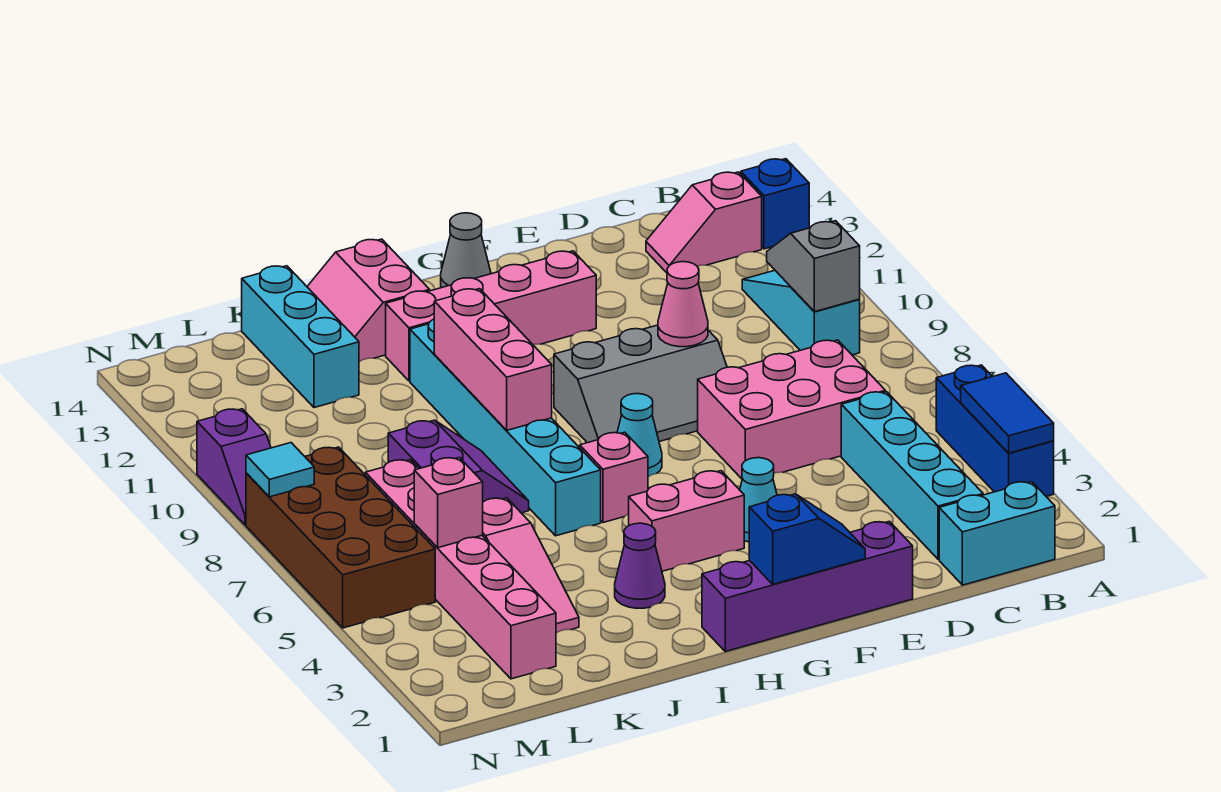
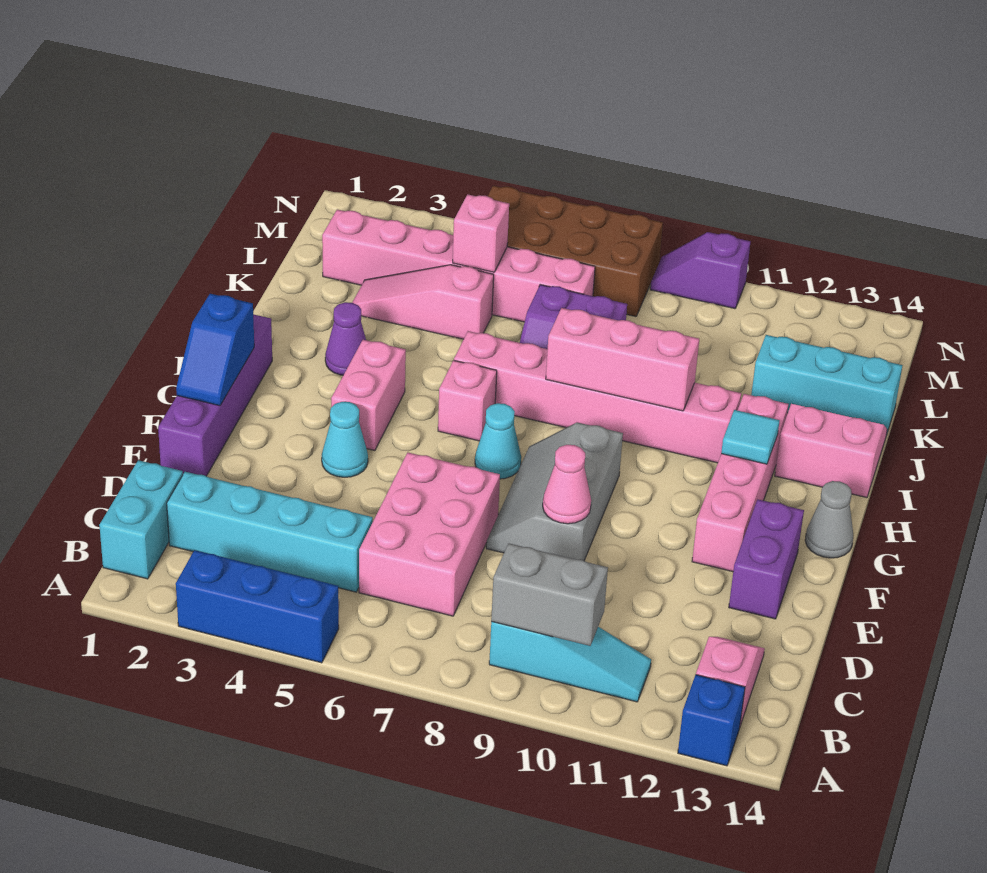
blue 1x2 tile [961,373,1054,453] -> none
grey 1x2 slope [767,221,860,312] -> grey 1x2 brick [491,543,608,646]
none -> purple 1x2 brick [729,499,804,619]
cyan 1x6 brick [410,319,601,536] -> pink 1x6 brick [454,331,741,463]
cyan 1x1 tile [246,443,314,497] -> cyan 1x1 tile moved to [721,410,780,464]

